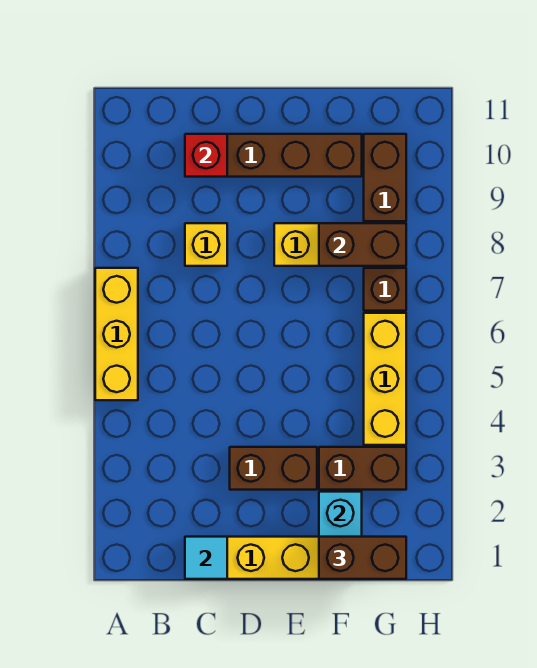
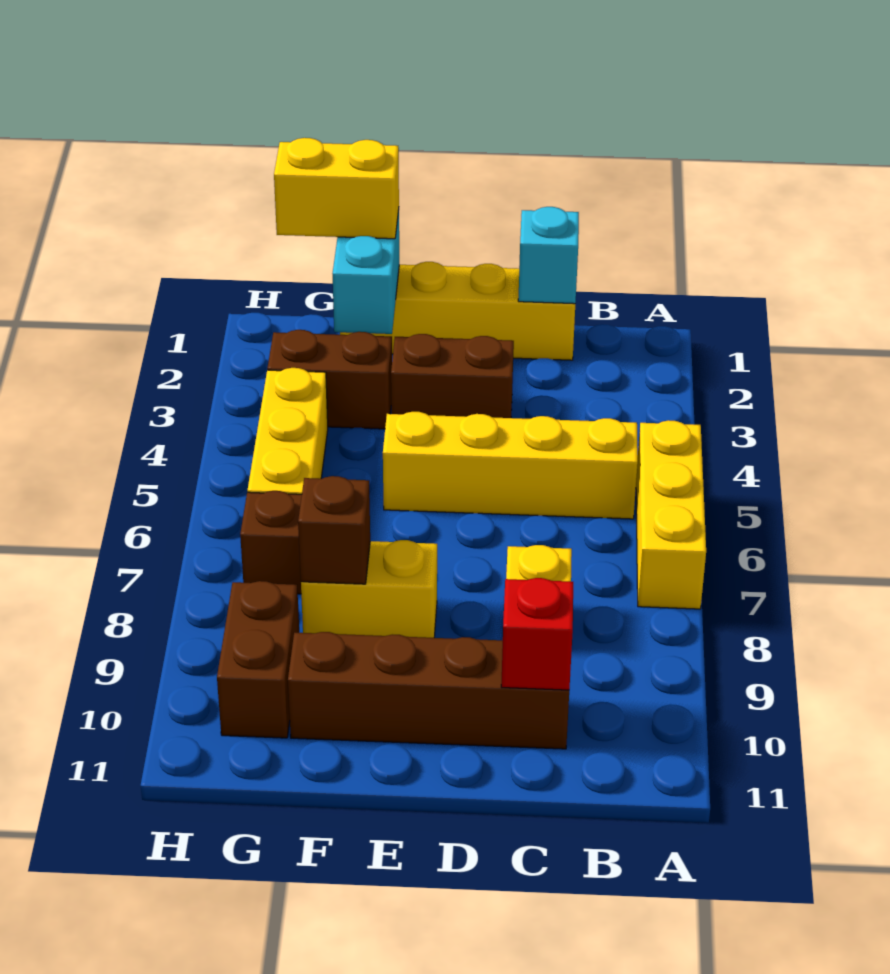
none -> yellow 1x4 brick [383,412,638,519]
cyan 1x1 tile [185,537,227,579] -> cyan 1x1 brick [518,207,579,304]
brown 1x2 brick [319,537,406,579] -> yellow 1x2 brick [274,138,399,239]
brown 1x2 brick [319,223,406,266] -> brown 1x1 brick [298,476,370,584]

